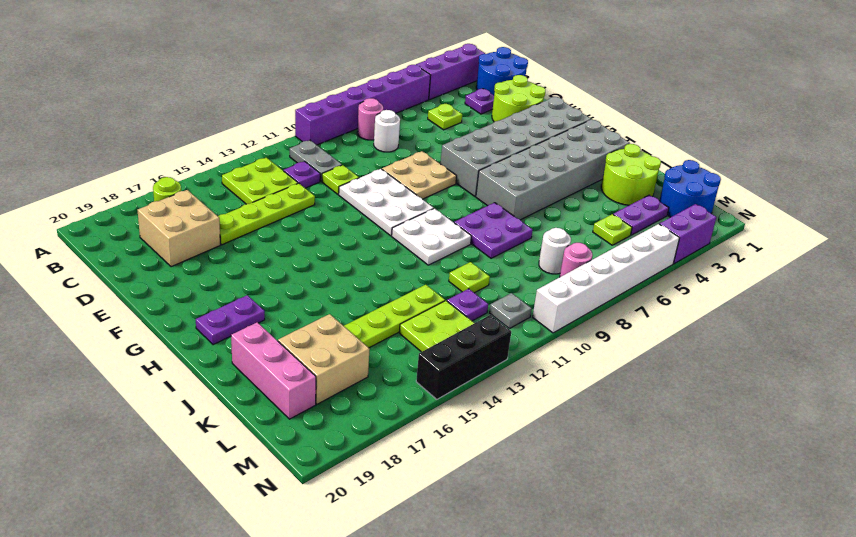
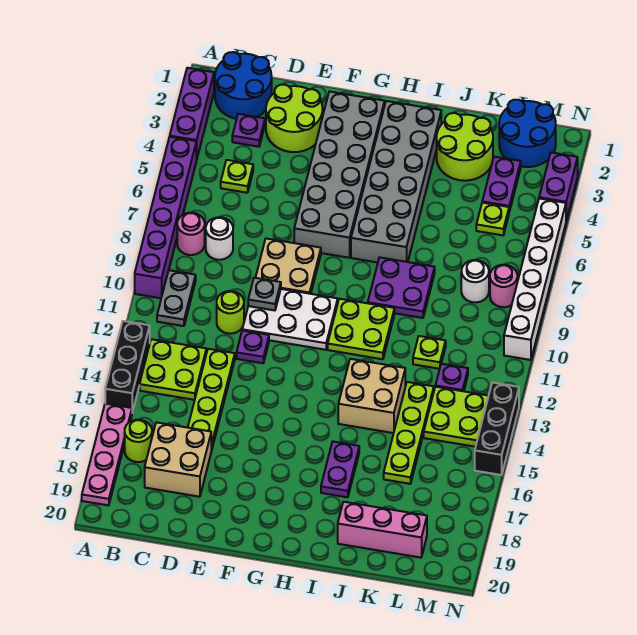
none -> black 1x3 brick [105,321,150,412]
none -> pink 1x4 plate [82,404,132,505]
grey 1x2 plate [290,140,342,181] -> grey 1x2 plate turned to [157,270,196,326]
purple 1x1 plate [284,161,320,188] -> purple 1x1 plate moved to [237,330,269,363]
lime 1x1 plate [322,165,359,194] -> lime 1x1 round brick [217,291,244,334]
white 2x2 plate [392,208,471,265] -> lime 2x2 plate [328,299,395,359]
purple 1x2 plate [196,295,265,345] -> purple 1x2 plate moved to [321,442,359,497]
tan 2x2 brick [278,314,370,404] -> tan 2x2 brick moved to [338,359,405,433]
grey 1x1 plate [489,293,532,329] -> grey 1x1 plate moved to [248,278,281,310]

